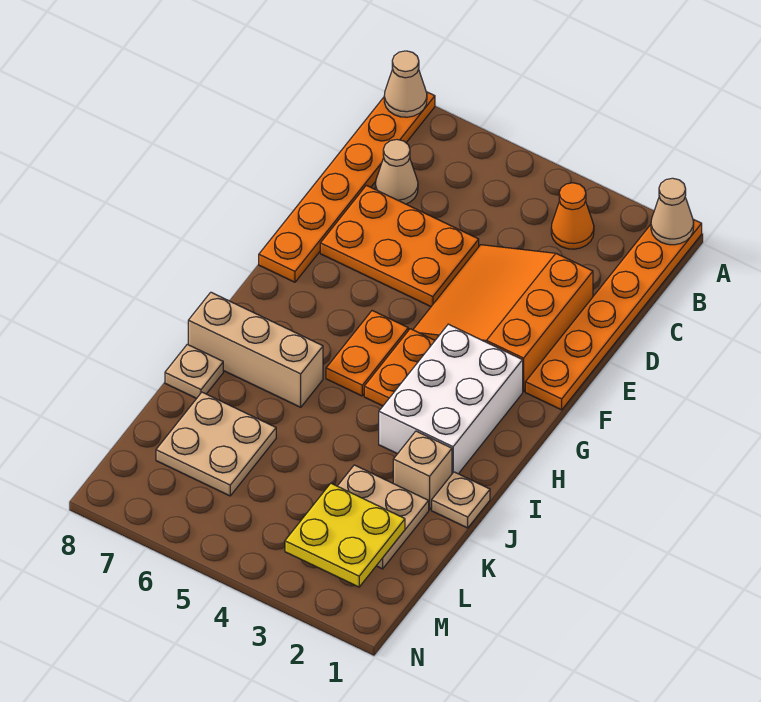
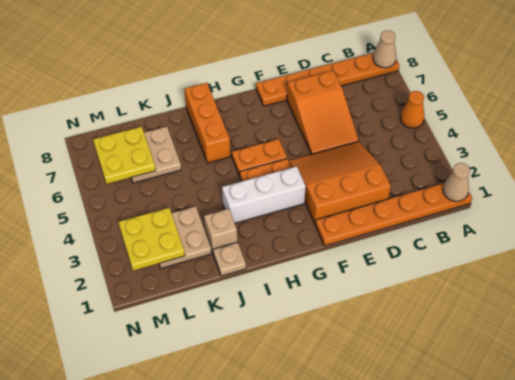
orange 1x1 cone [551,183,594,249] -> orange 1x1 cone moved to [400,91,424,128]
tan 1x1 cone [375,140,418,204] -> none
orange 2x3 plate [320,185,479,307] -> orange 2x3 slope [287,70,359,154]
white 2x3 brick [379,324,523,474] -> white 1x3 brick [222,166,306,223]
tan 1x3 brick [188,292,323,407] -> orange 1x3 brick [184,83,230,163]
tan 1x1 plate [165,344,223,398] -> none
none -> yellow 2x2 plate [93,127,156,184]

